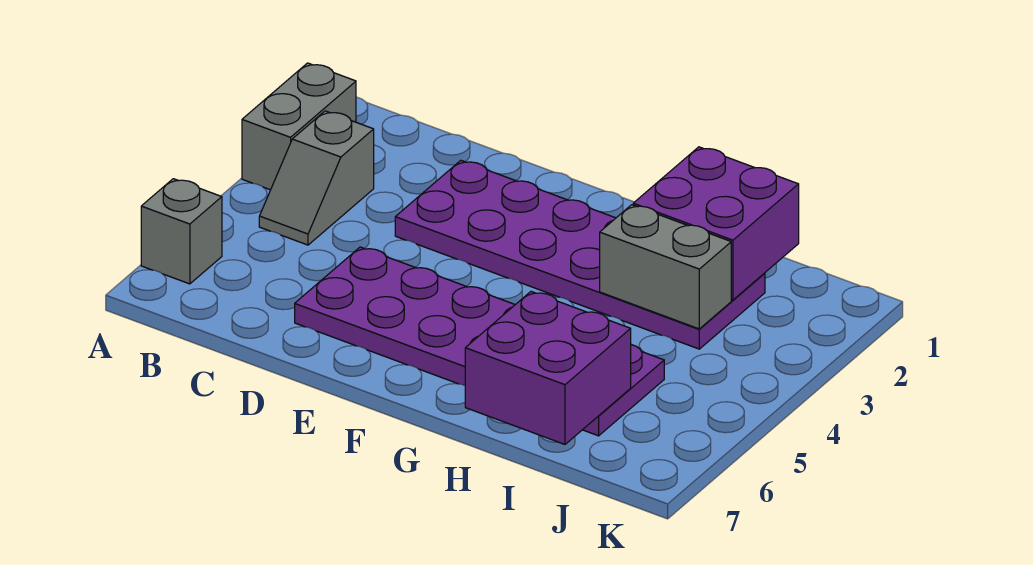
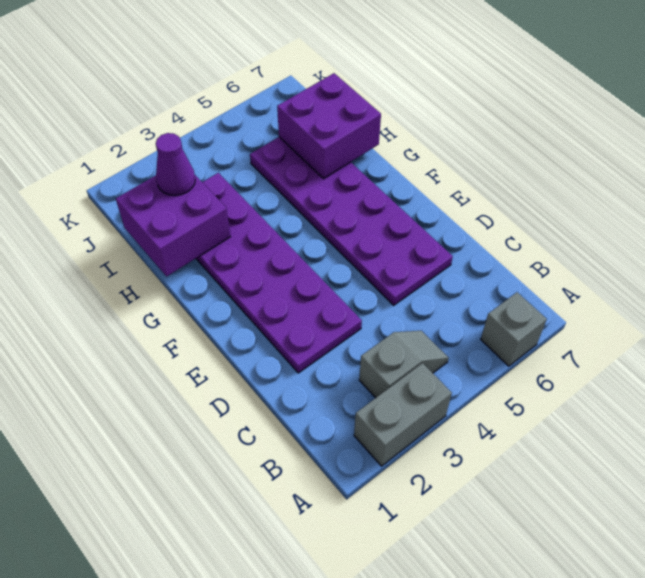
grey 1x2 brick [600,205,731,329] -> none
none -> purple 1x1 cone [156,133,195,196]

